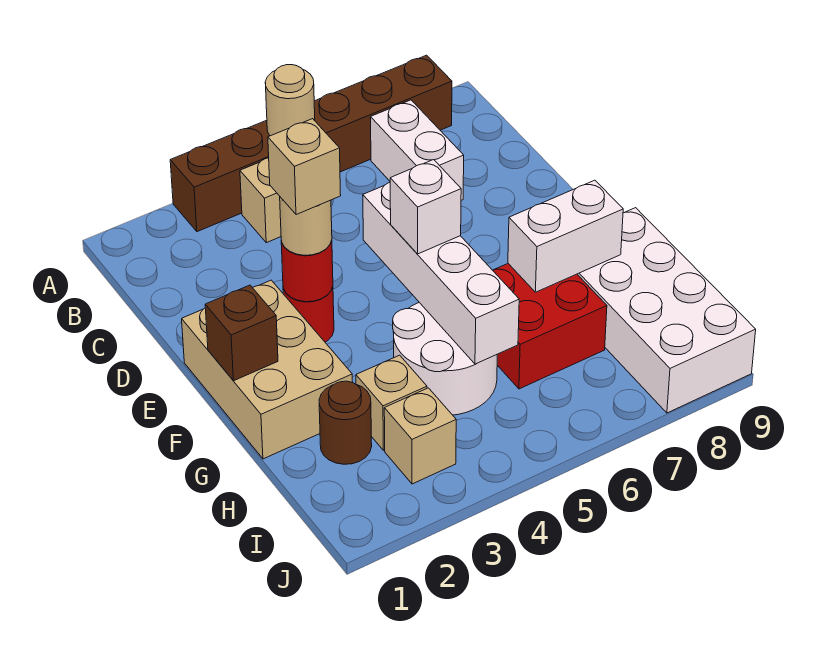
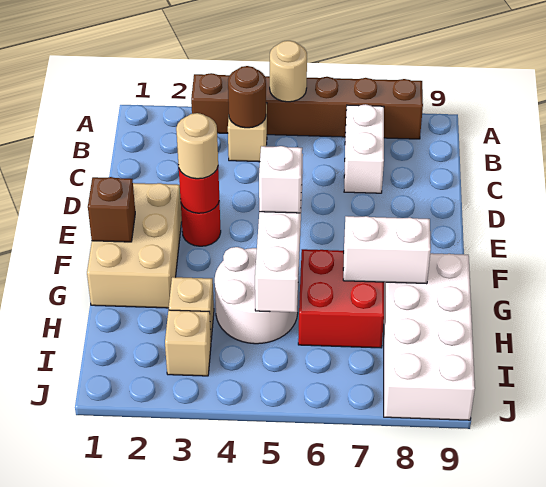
tan 1x1 brick [268,119,341,215] -> none
brown 1x1 round brick [319,381,372,464] -> brown 1x1 round brick moved to [228,66,266,128]

